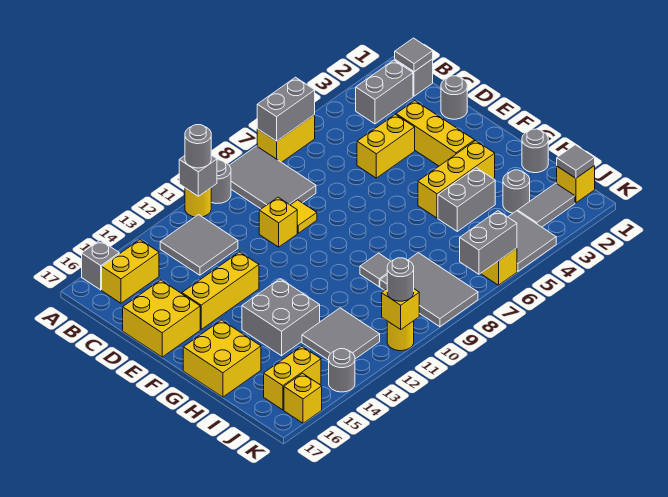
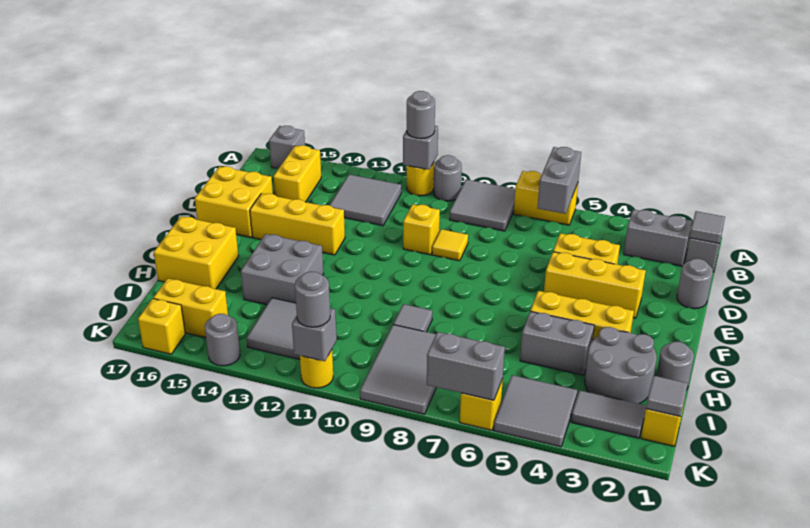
grey 1x2 brick [257,77,315,141] -> grey 1x2 brick turned to [538,147,581,214]
grey 2x3 tile [229,146,316,209] -> grey 2x2 tile [450,179,515,231]
yellow 1x2 brick [102,240,159,303] -> yellow 1x2 brick turned to [273,145,321,202]
yellow 1x3 brick [396,101,475,166] -> yellow 1x3 brick turned to [544,252,646,318]
grey 1x1 round brick [503,170,530,213] -> grey 2x2 round brick [585,327,657,404]
yellow 1x1 brick [382,289,419,329] -> grey 1x1 brick [292,308,337,361]

